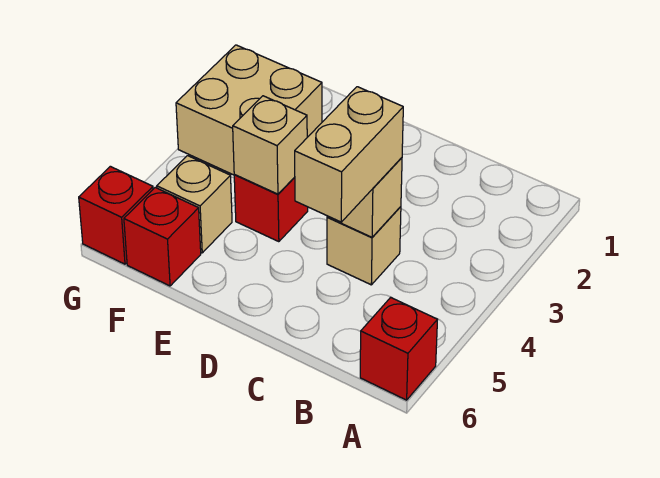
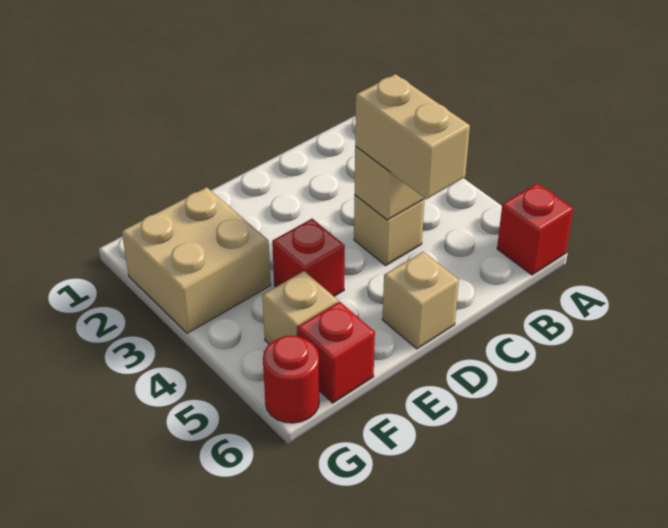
tan 1x1 brick [233,96,307,194] -> tan 1x1 brick moved to [382,252,459,349]
red 1x1 brick [79,166,153,264] -> red 1x1 round brick [263,336,319,423]

